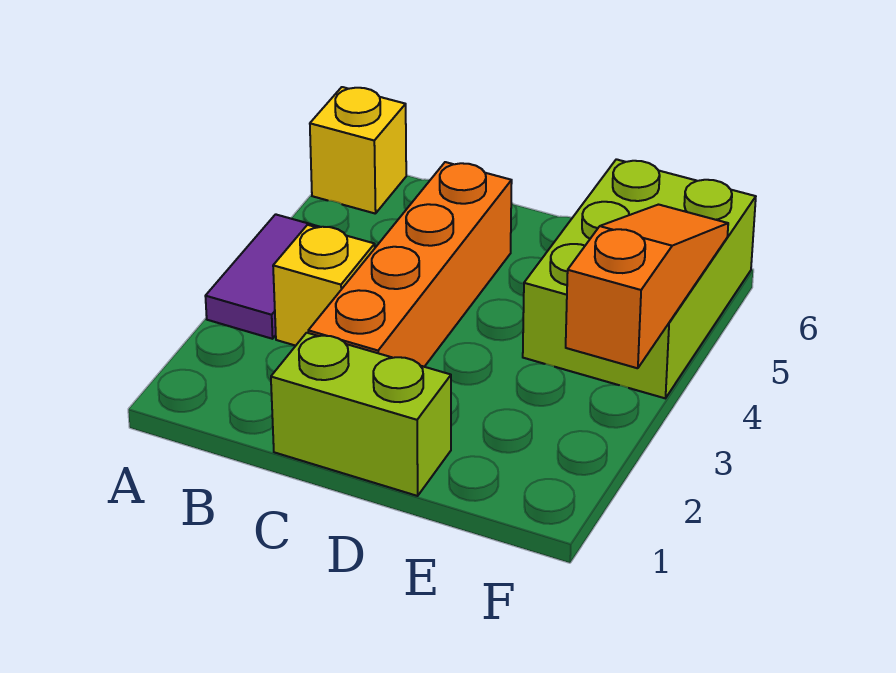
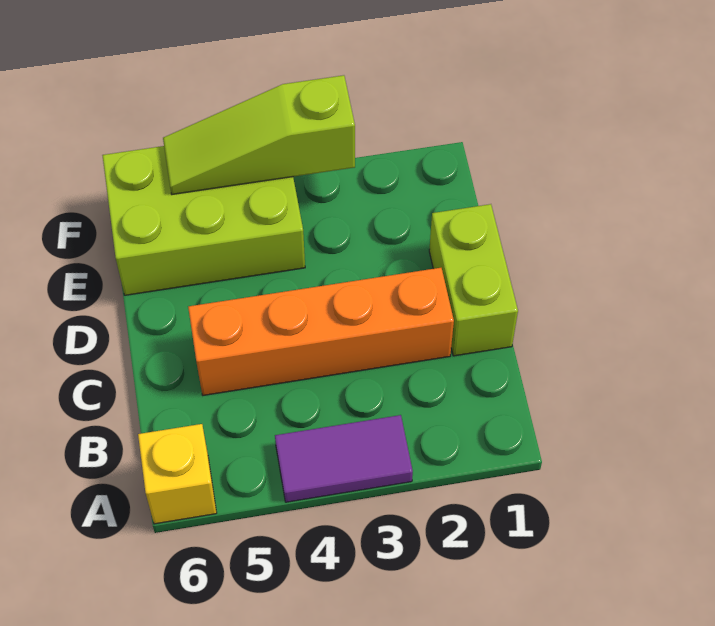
yellow 1x1 brick [273,225,375,346] -> none
orange 1x3 slope [566,205,728,368] -> lime 1x3 slope [163,75,355,194]

